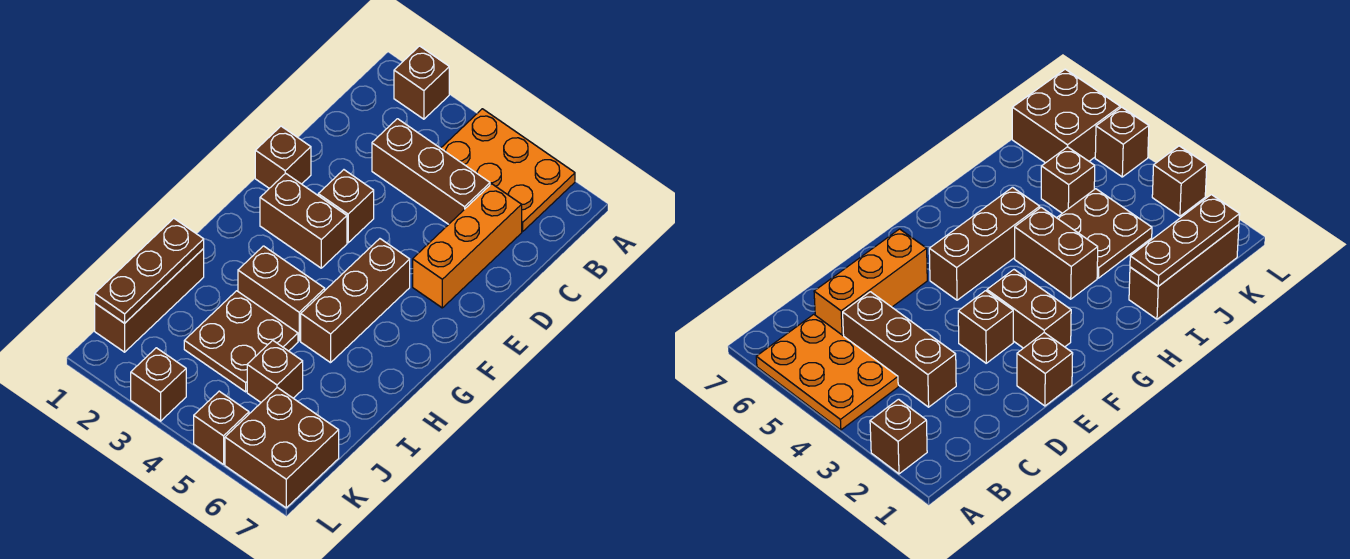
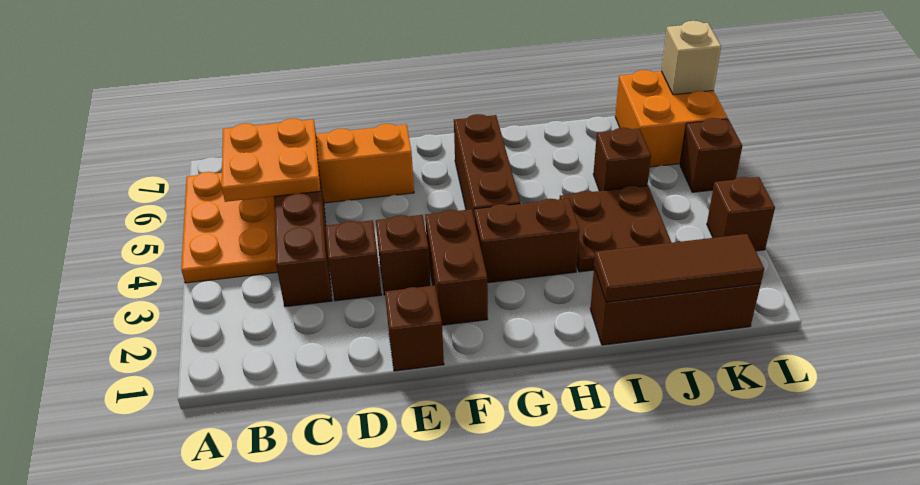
brown 1x1 brick [394,46,449,119] -> brown 1x1 brick moved to [326,220,382,301]
none -> orange 2x2 plate [222,119,320,202]
brown 1x3 brick [301,239,410,363] -> brown 1x3 brick turned to [454,114,520,216]
brown 1x2 brick [238,246,325,341] -> brown 1x2 brick turned to [474,198,579,283]
brown 1x3 plate [95,218,204,323] -> brown 1x3 tile [594,234,764,302]
brown 2x2 brick [225,387,339,508] -> orange 2x2 brick [615,70,727,167]
none -> tan 1x1 brick [661,21,721,95]

